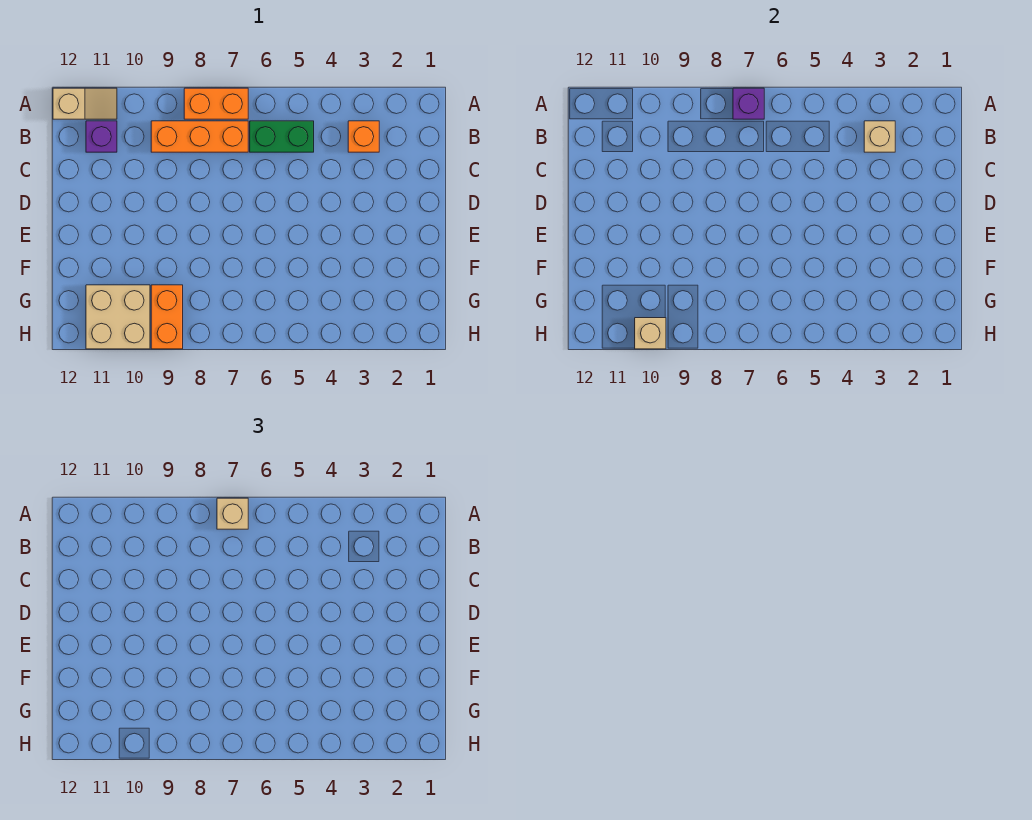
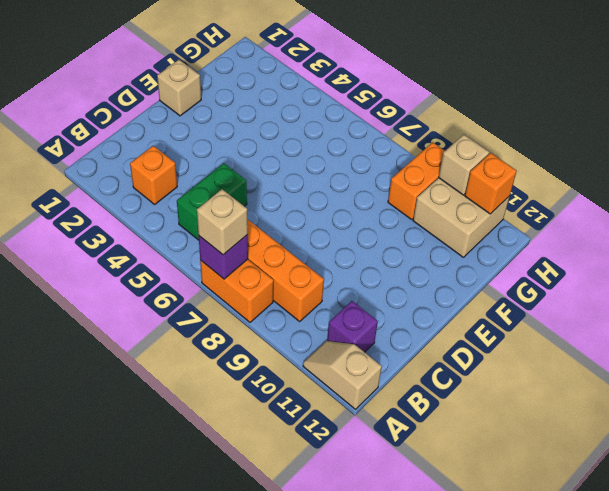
tan 1x1 brick [864,121,895,152] -> tan 1x1 brick moved to [157,60,201,116]
green 1x2 brick [250,121,314,152] -> green 1x2 brick turned to [177,163,247,240]
none -> orange 1x1 brick [465,153,517,214]

